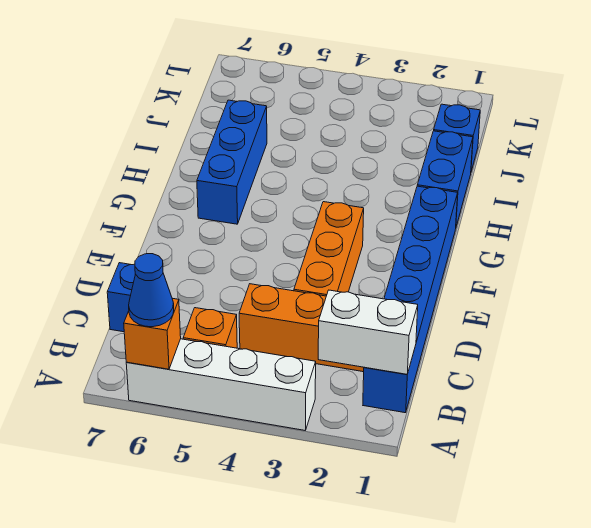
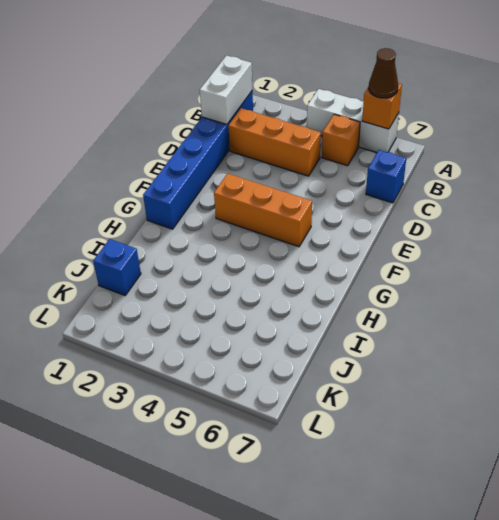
white 1x4 brick [126,339,316,430] -> white 1x3 brick [307,89,399,153]
blue 1x1 cone [129,254,174,327] -> brown 1x1 cone [369,48,398,98]
white 1x2 brick [318,290,418,374] -> white 1x2 brick turned to [200,56,252,125]
orange 1x3 brick [294,202,364,296] -> orange 1x3 brick turned to [214,173,312,247]
blue 1x3 brick [197,100,267,224] -> none
blue 1x2 brick [417,131,473,226] -> none

